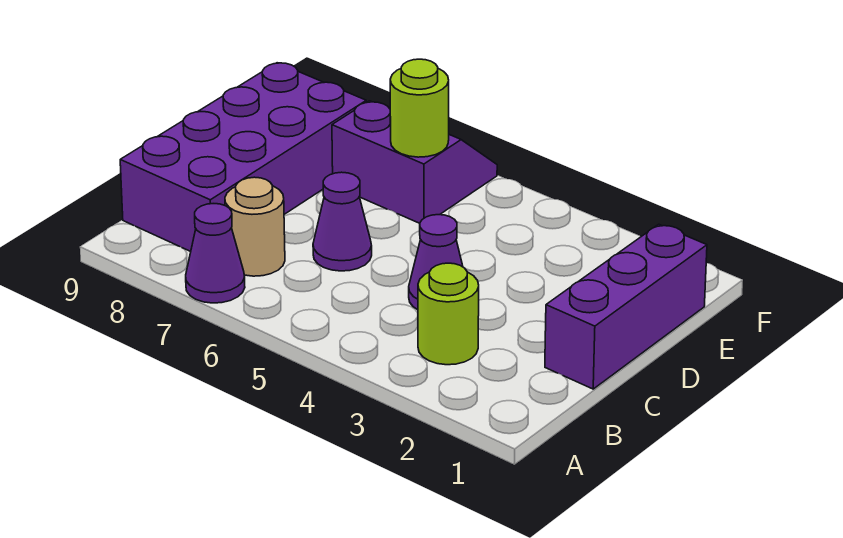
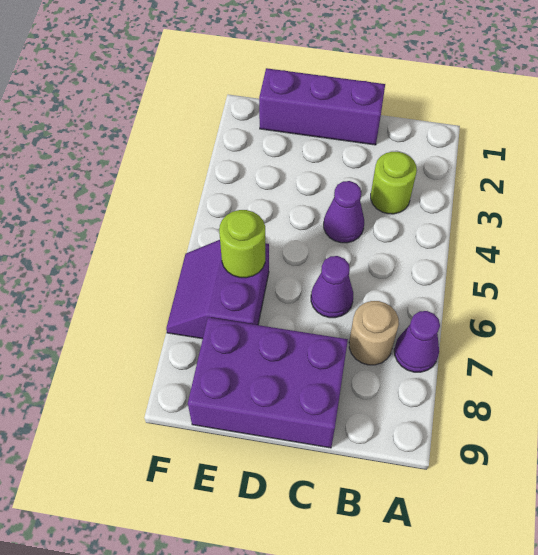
purple 2x4 brick [120,63,366,252] -> purple 2x3 brick [188,317,348,448]

